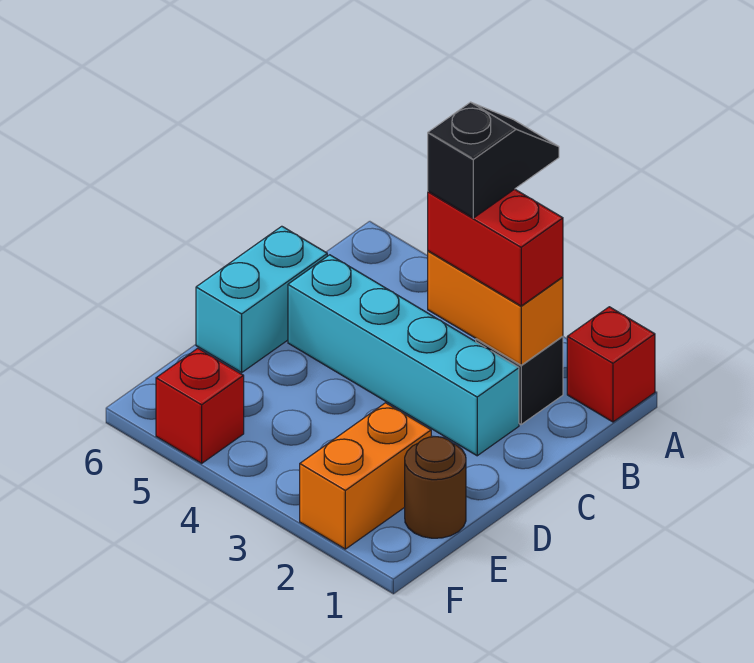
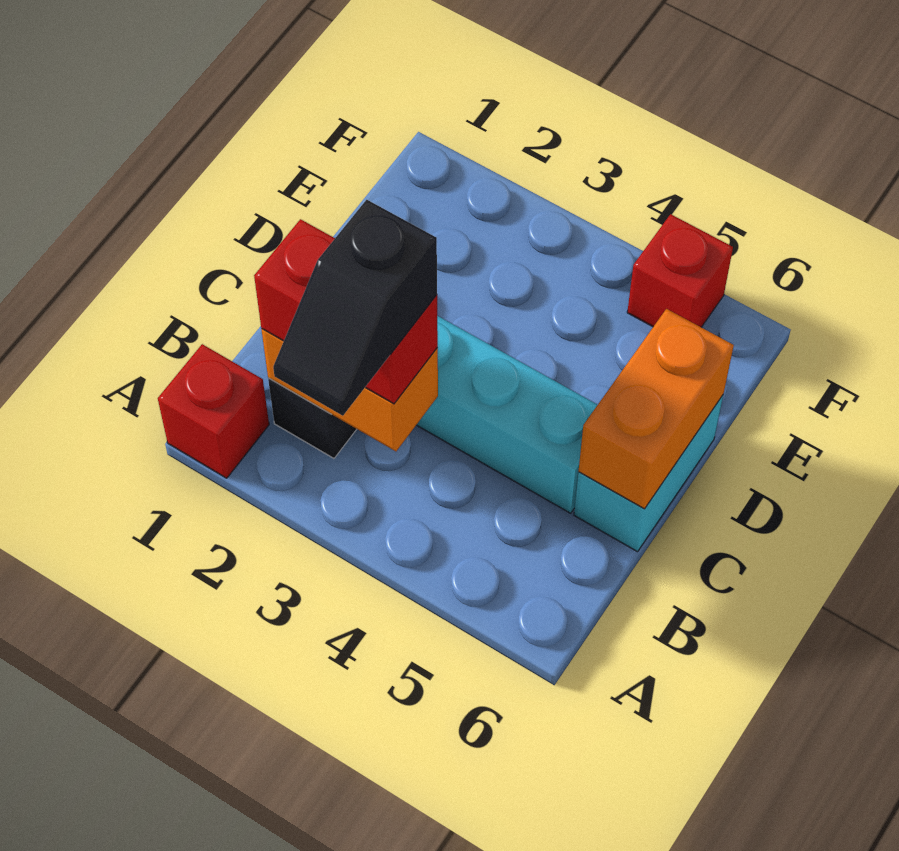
brown 1x1 round brick [405,437,466,538] -> none
orange 1x2 brick [300,403,431,549] -> orange 1x2 brick moved to [579,309,734,509]

